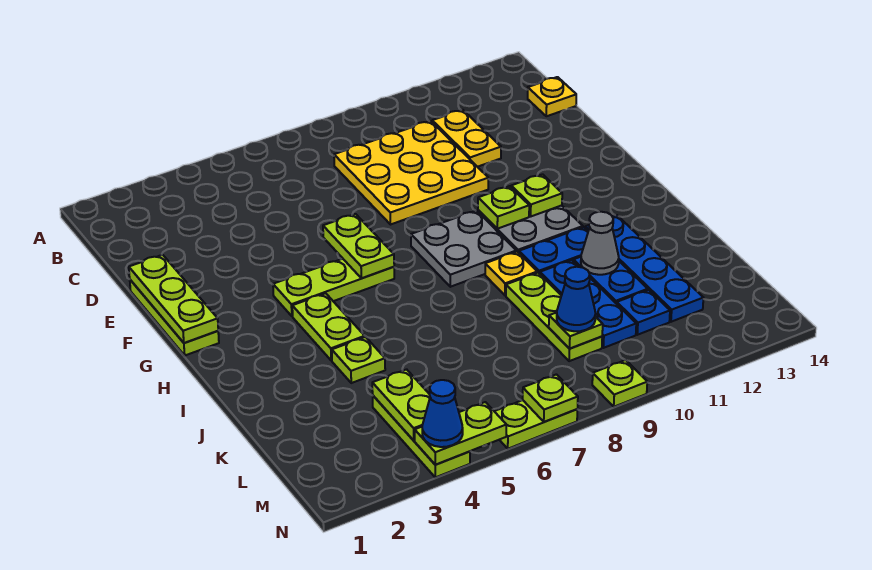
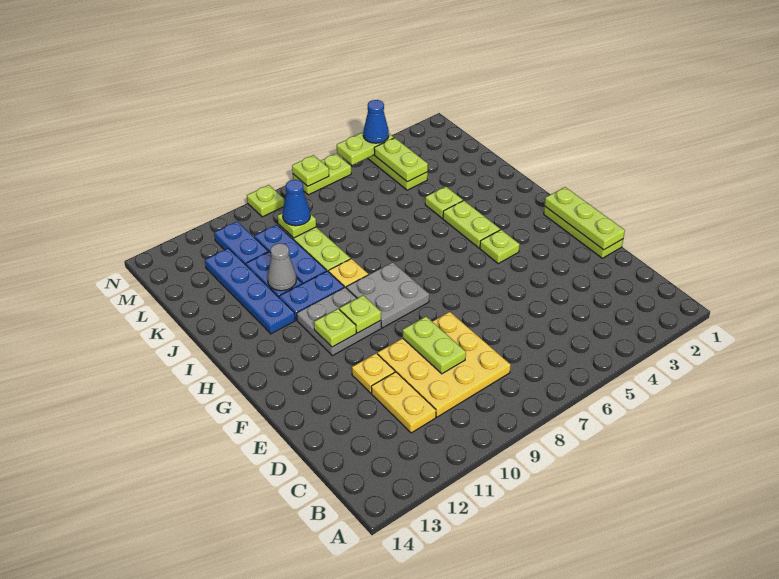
yellow 1x1 plate [528,77,576,116] -> yellow 1x1 plate moved to [352,353,395,393]
lime 1x2 plate [323,214,394,278] -> lime 1x2 plate moved to [403,317,466,374]
lime 1x3 plate [273,259,394,316] -> lime 1x1 plate [480,230,520,264]
blue 1x1 plate [617,290,670,335] -> blue 1x2 plate [214,222,269,265]

